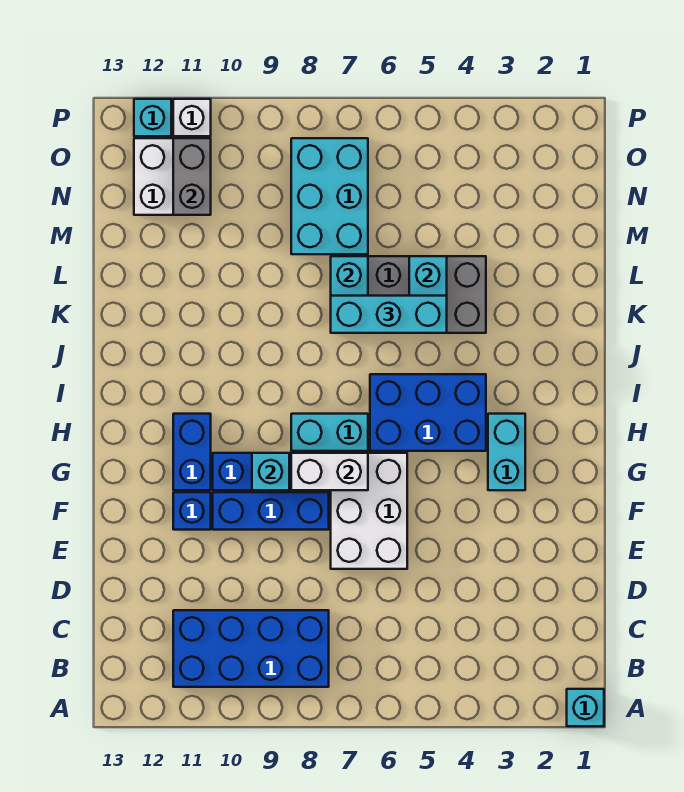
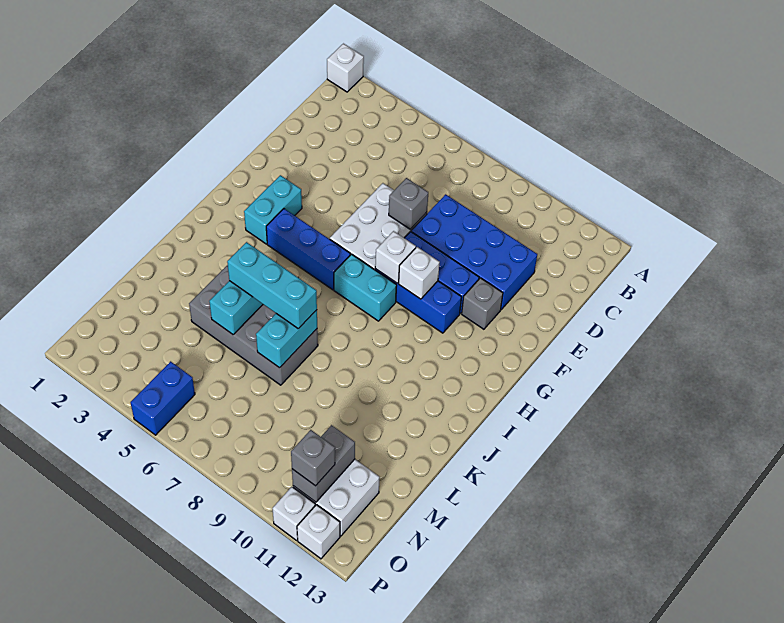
cyan 1x1 brick [567,689,604,726] -> white 1x1 brick [327,44,364,92]
blue 2x4 brick [173,610,329,687] -> blue 2x4 brick moved to [411,194,537,310]
none -> grey 1x1 brick [389,178,428,229]
blue 1x1 brick [173,492,211,530] -> grey 1x1 brick [462,278,503,329]
white 1x2 brick [291,453,368,490] -> white 1x1 brick [375,231,416,283]
cyan 1x1 brick [252,453,289,490] -> white 1x1 brick [399,247,440,299]
blue 1x2 brick [173,414,211,490] -> blue 1x2 brick moved to [131,361,195,435]
blue 2x3 brick [370,374,486,451] -> blue 1x3 brick [266,209,350,290]
cyan 2x3 brick [291,138,368,254] -> none
none -> grey 1x1 brick [291,430,335,486]
cyan 1x1 brick [134,99,171,136] -> white 1x1 brick [297,505,340,559]

